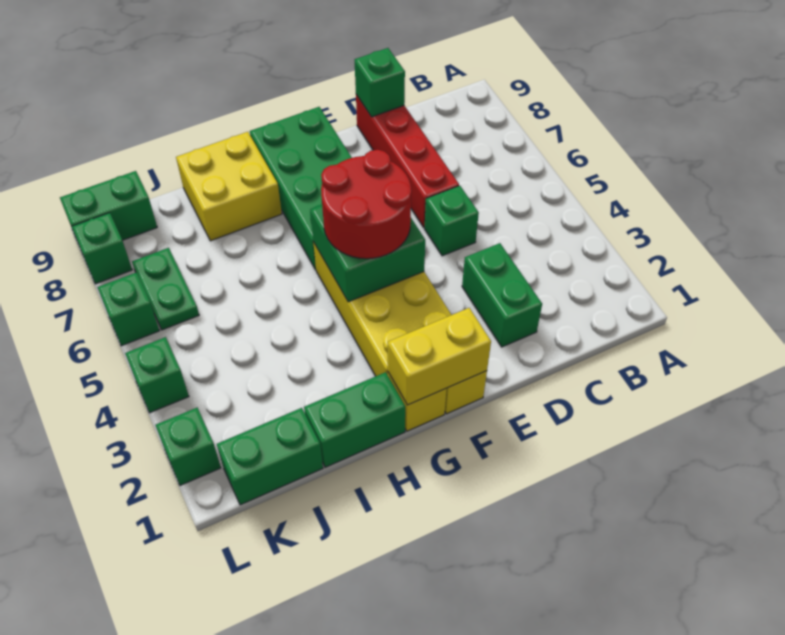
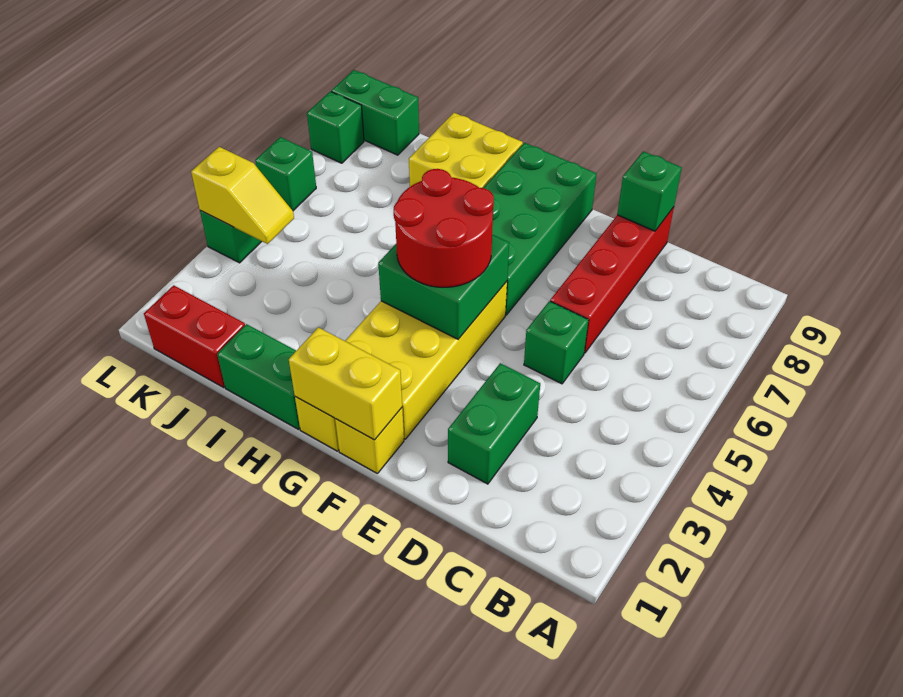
green 1x2 brick [217,408,323,505] -> red 1x2 brick [144,285,245,387]
none -> yellow 1x2 slope [191,147,294,244]
green 1x2 plate [132,248,199,330] -> none
green 1x1 brick [155,408,221,485] -> none

